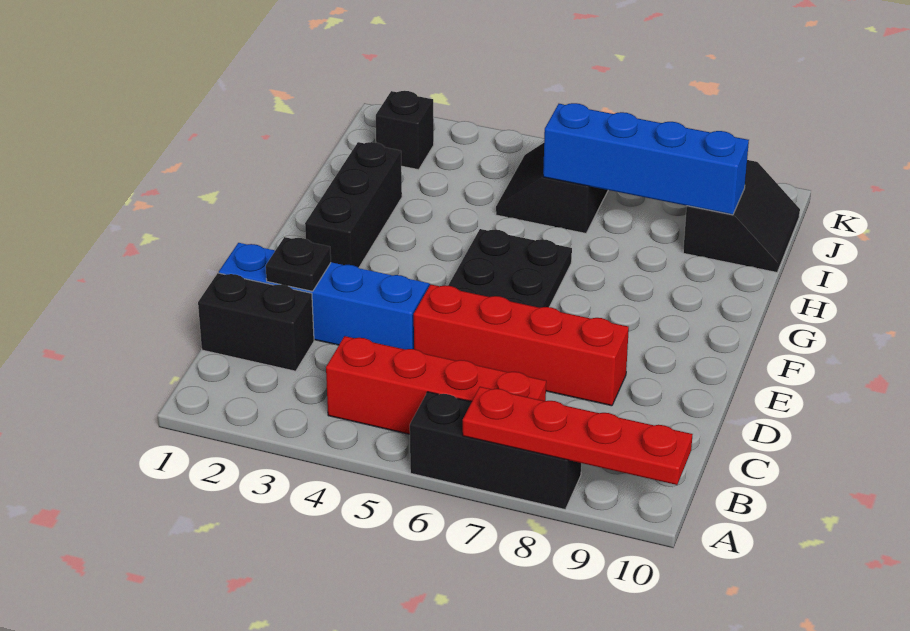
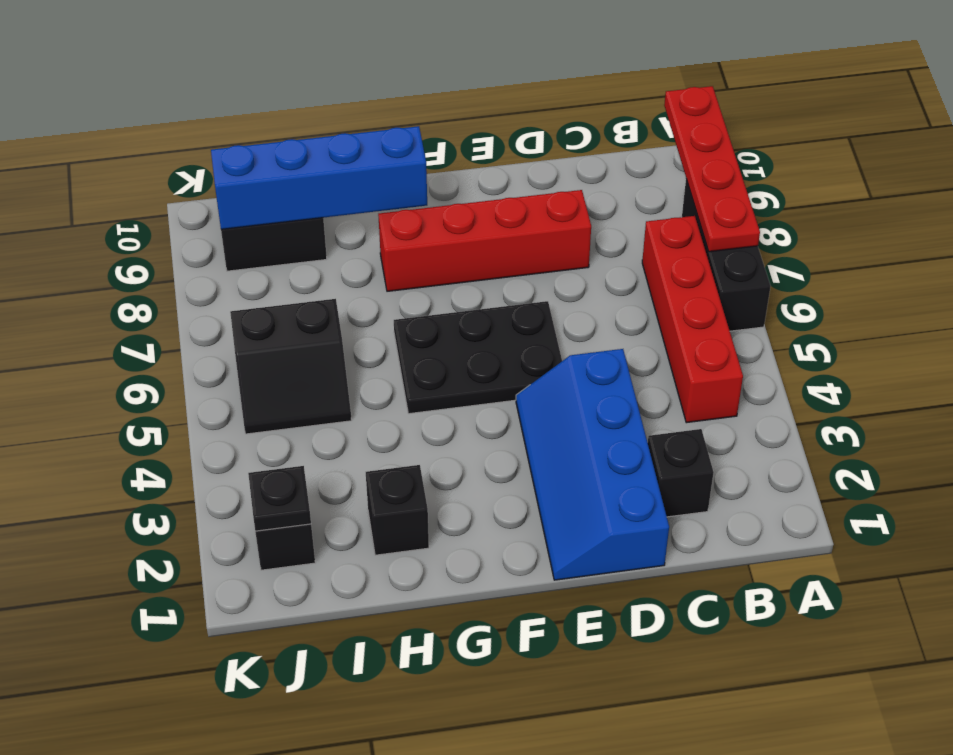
black 1x2 brick [198,273,314,371] -> black 1x1 brick [648,429,714,517]
black 1x1 plate [266,237,331,291] -> black 1x1 plate moved to [248,466,311,531]
red 1x4 brick [414,284,629,406] -> red 1x4 brick turned to [378,190,591,291]
black 1x3 brick [305,142,402,268] -> black 1x1 brick [366,465,429,555]
blue 1x4 brick [543,103,749,215] -> blue 1x4 brick turned to [211,126,427,229]

